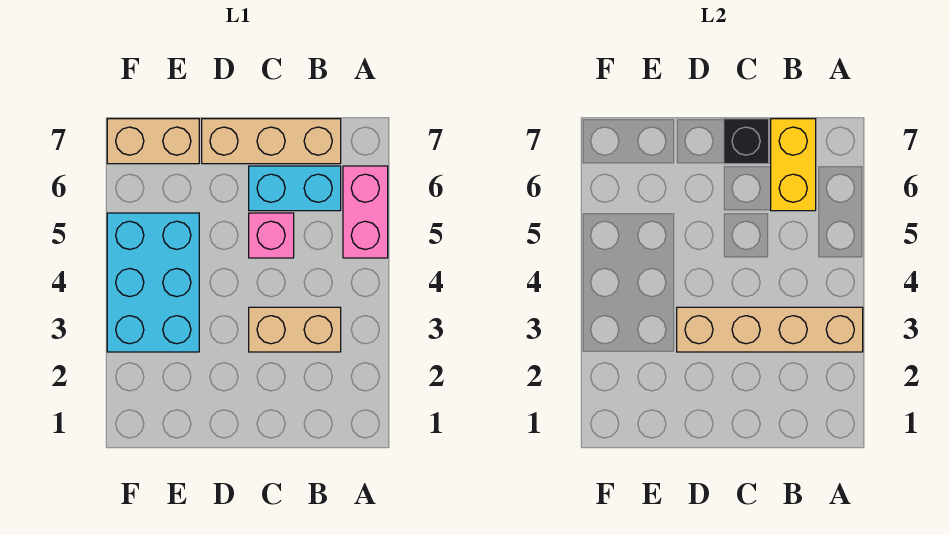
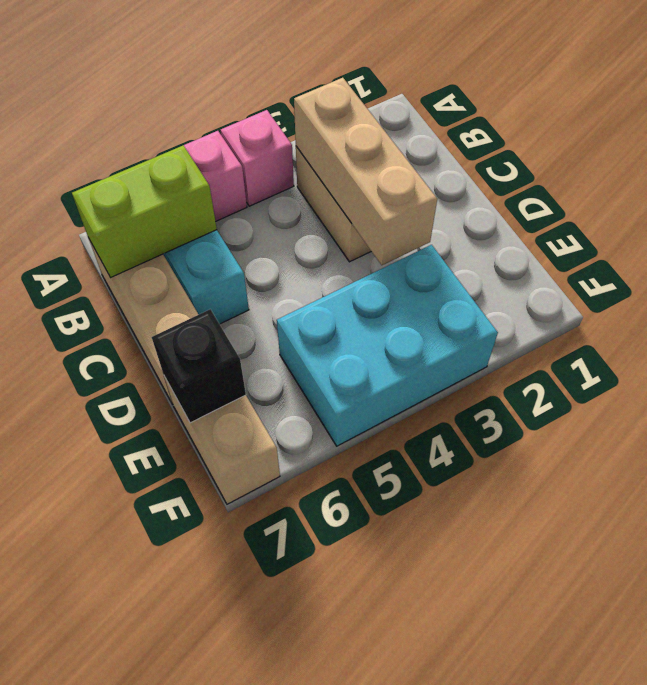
tan 1x4 brick [677,307,863,352] -> tan 1x3 brick [294,78,437,265]
yellow 1x2 brick [771,119,816,211] -> lime 1x2 brick [72,145,217,278]
pink 1x1 brick [249,213,294,258] -> pink 1x1 brick moved to [221,110,294,206]
black 1x1 brick [724,119,769,164] -> black 1x1 brick moved to [152,309,246,423]

